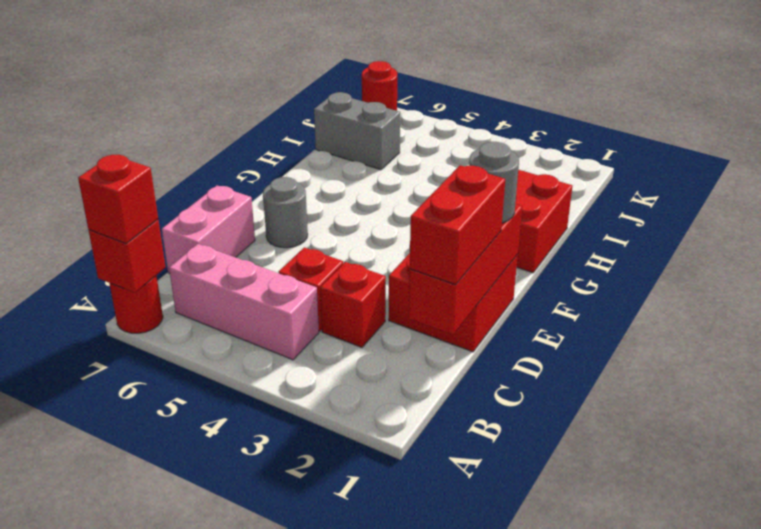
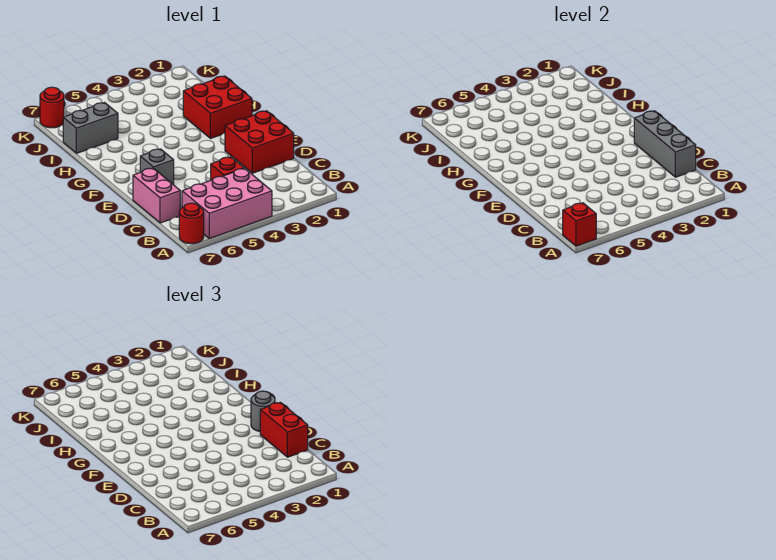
red 1x1 brick [78,155,158,243] -> none
pink 1x3 brick [169,244,319,360] -> pink 2x3 brick [182,168,272,238]
red 1x3 brick [409,204,522,335] -> grey 1x3 brick [634,111,696,177]
red 1x1 brick [320,262,386,347] -> none
grey 1x1 round brick [263,177,308,248] -> grey 1x1 brick [140,149,174,185]

